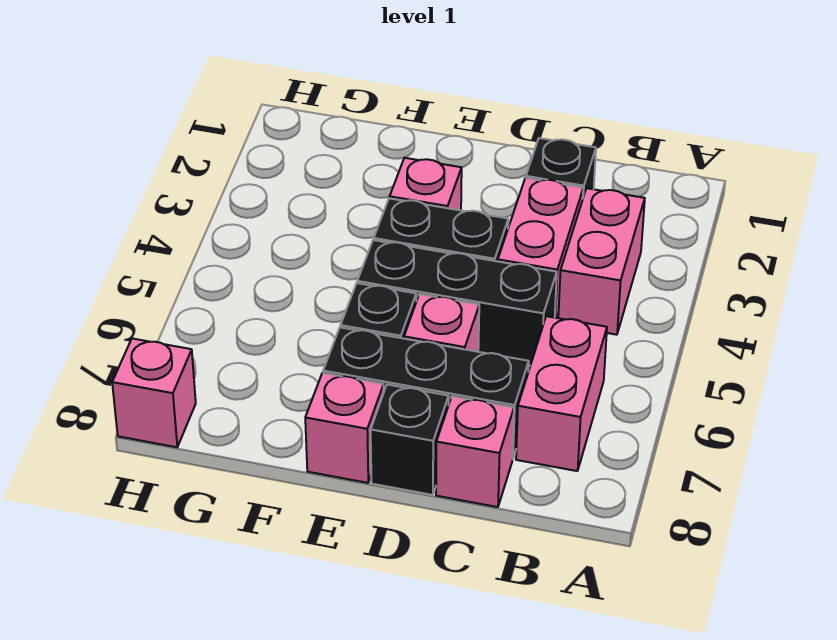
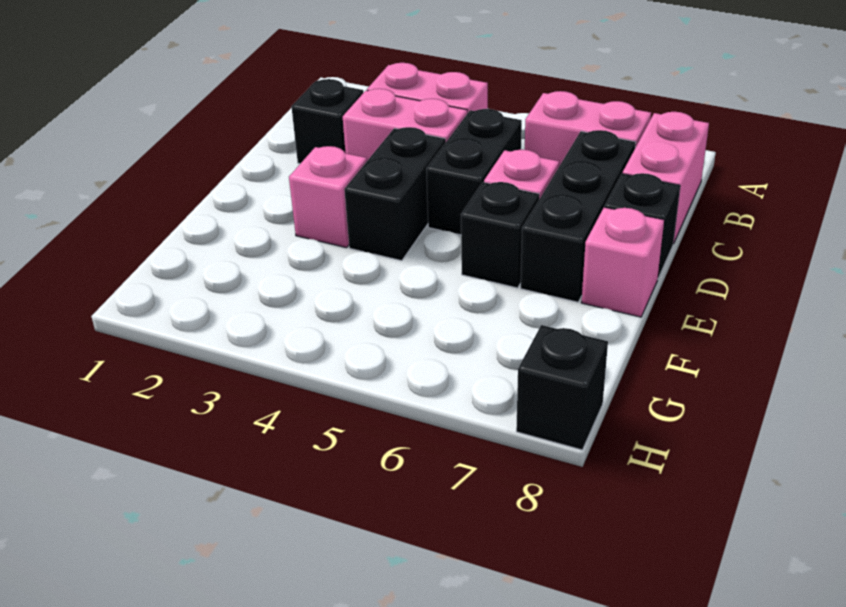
black 1x3 brick [357,240,557,366] -> black 1x2 brick [426,109,522,235]
pink 1x1 brick [436,396,514,507] -> pink 1x2 brick [622,112,709,244]
pink 1x1 brick [112,339,196,447] -> black 1x1 brick [516,325,608,450]

